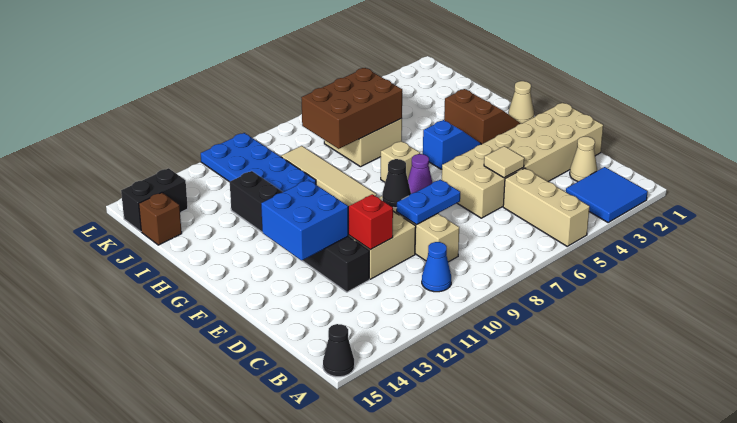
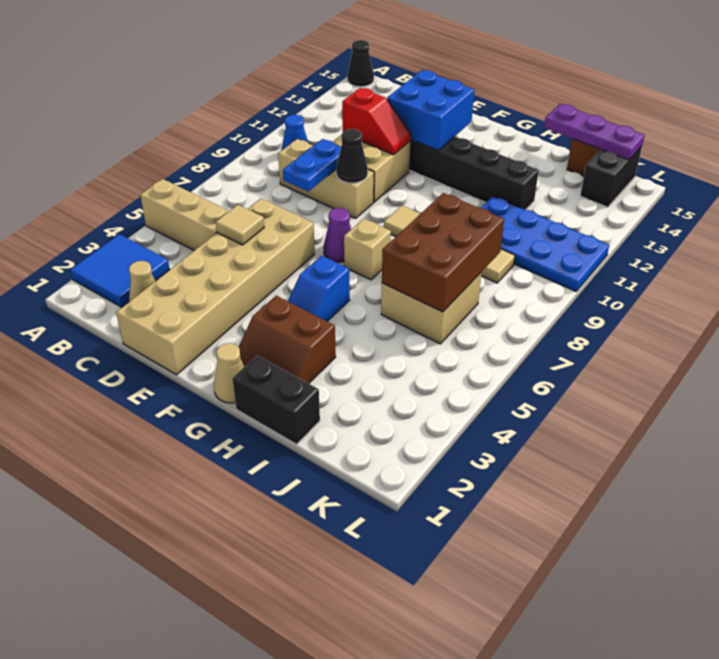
none -> black 1x2 brick [232,356,320,444]
none -> purple 1x3 plate [544,104,645,160]

